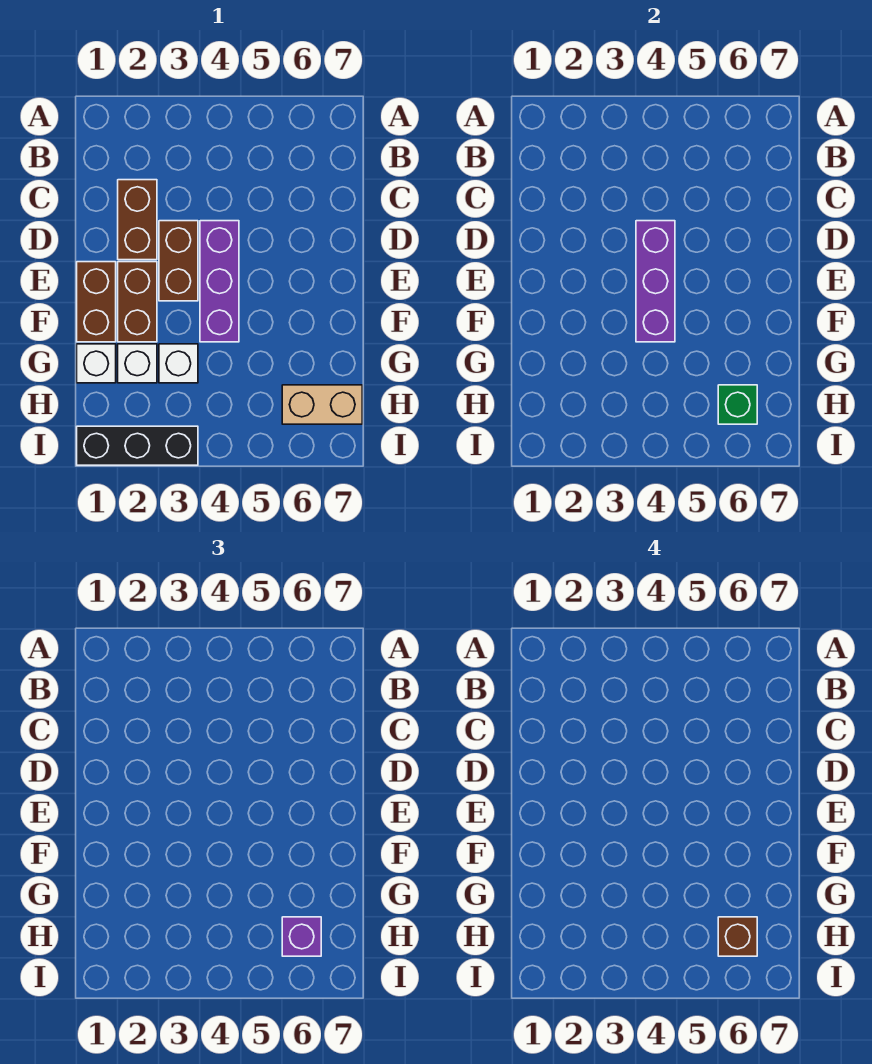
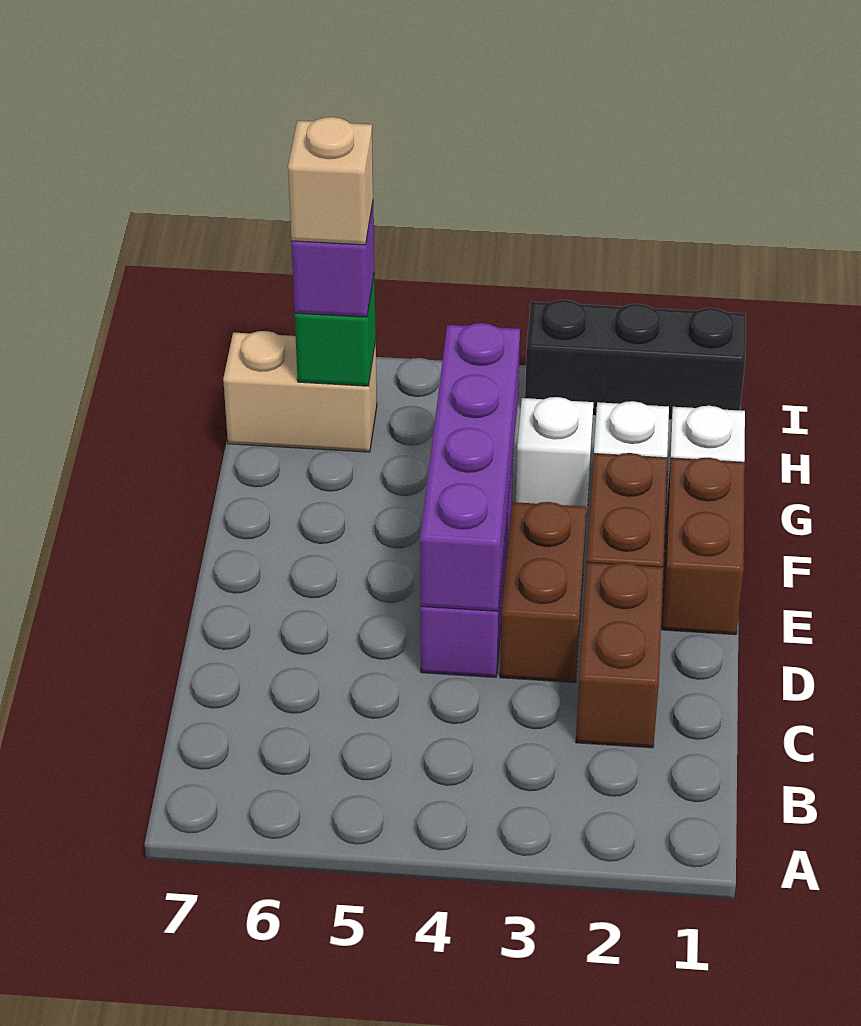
purple 1x3 brick [636,221,675,342] -> purple 1x4 brick [420,323,520,611]
brown 1x1 brick [718,917,757,956] -> tan 1x1 brick [288,117,373,245]

